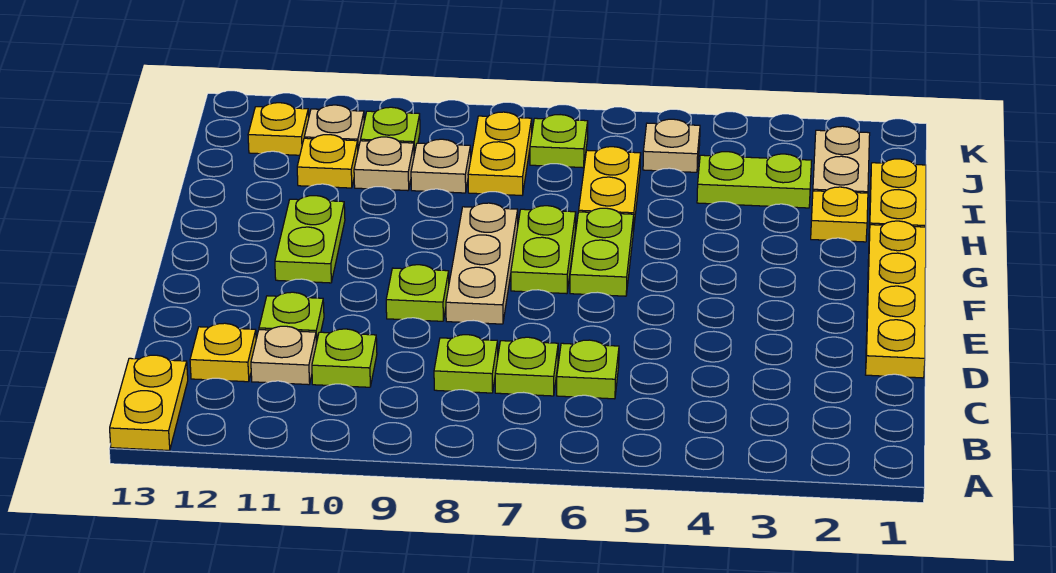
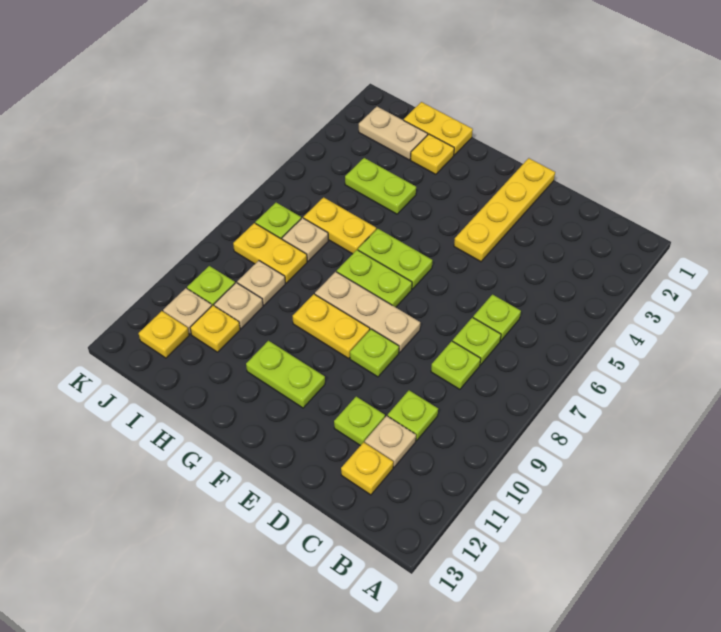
yellow 1x2 plate [110,355,188,450] -> yellow 1x2 plate moved to [293,294,370,358]
yellow 1x4 plate [866,221,926,378] -> yellow 1x4 plate turned to [454,158,555,262]
lime 1x2 plate [697,152,812,208] -> lime 1x2 plate turned to [345,158,416,214]
tan 1x1 plate [643,119,700,172] -> tan 1x1 plate moved to [282,218,328,261]

